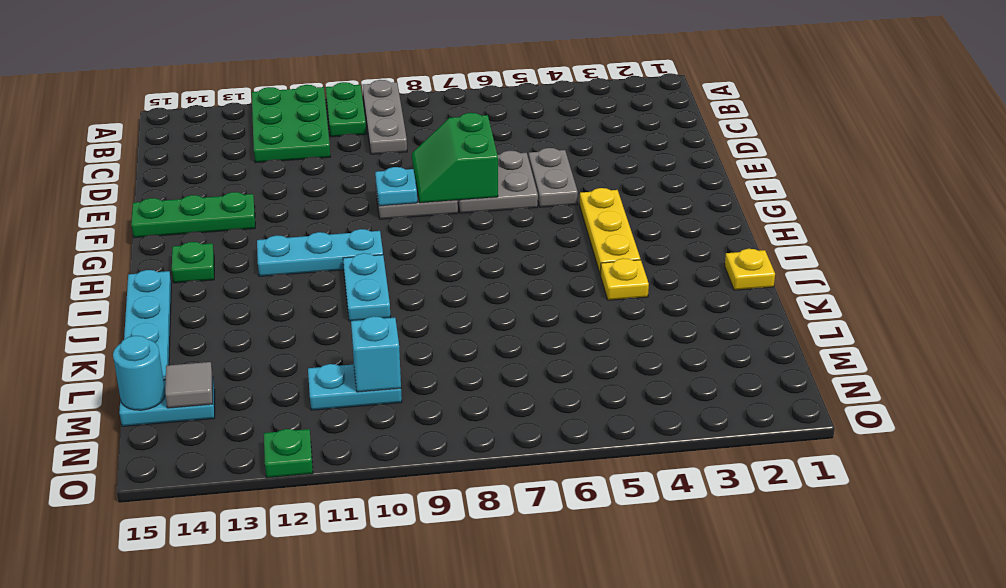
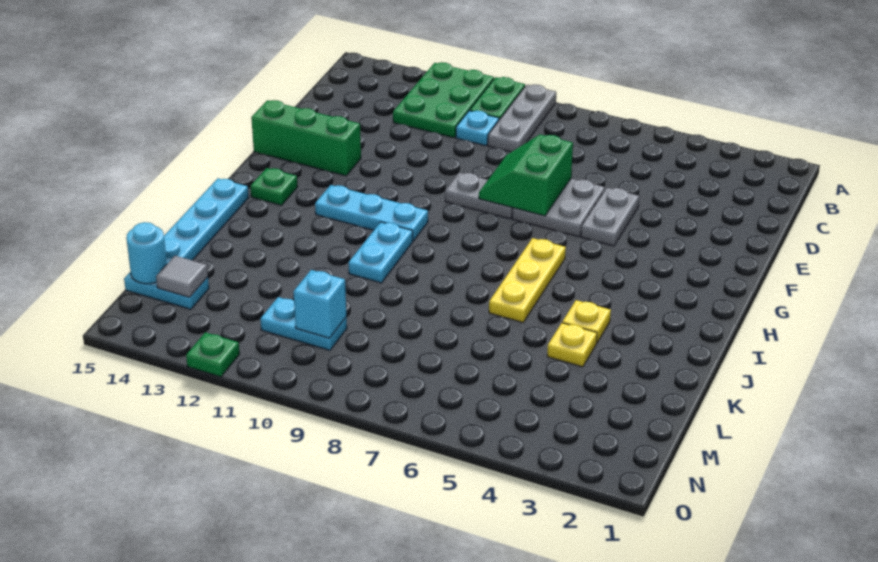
cyan 1x1 plate [375,167,417,206] -> cyan 1x1 plate moved to [456,111,499,146]
green 1x3 plate [131,192,255,238] -> green 1x3 brick [251,100,361,176]
yellow 1x3 plate [579,188,640,275] -> yellow 1x3 plate moved to [489,238,566,322]
yellow 1x1 plate [725,249,775,290] -> yellow 1x1 plate moved to [547,323,597,367]

